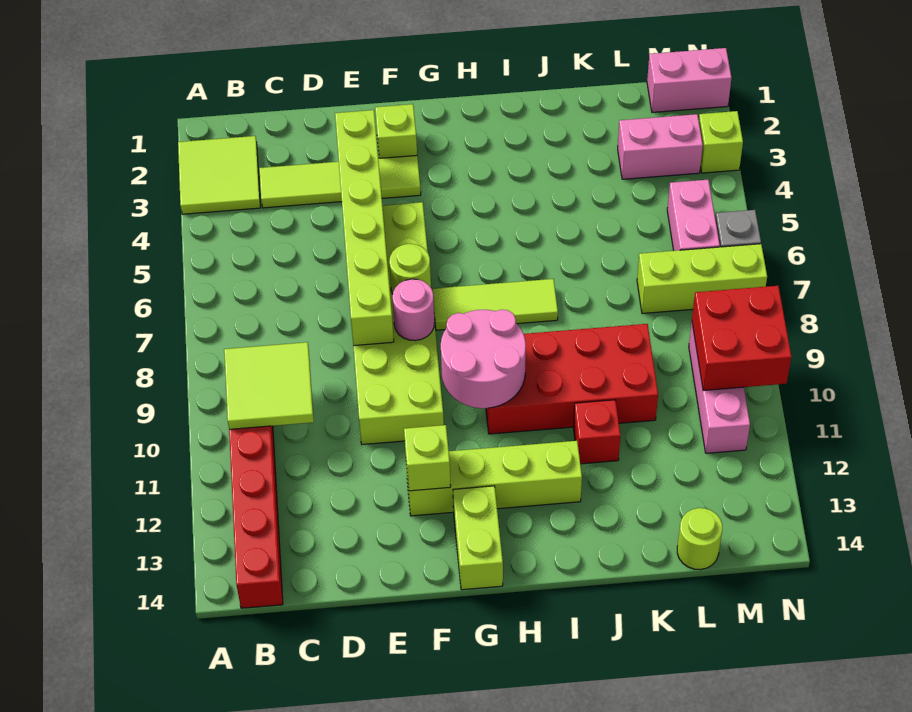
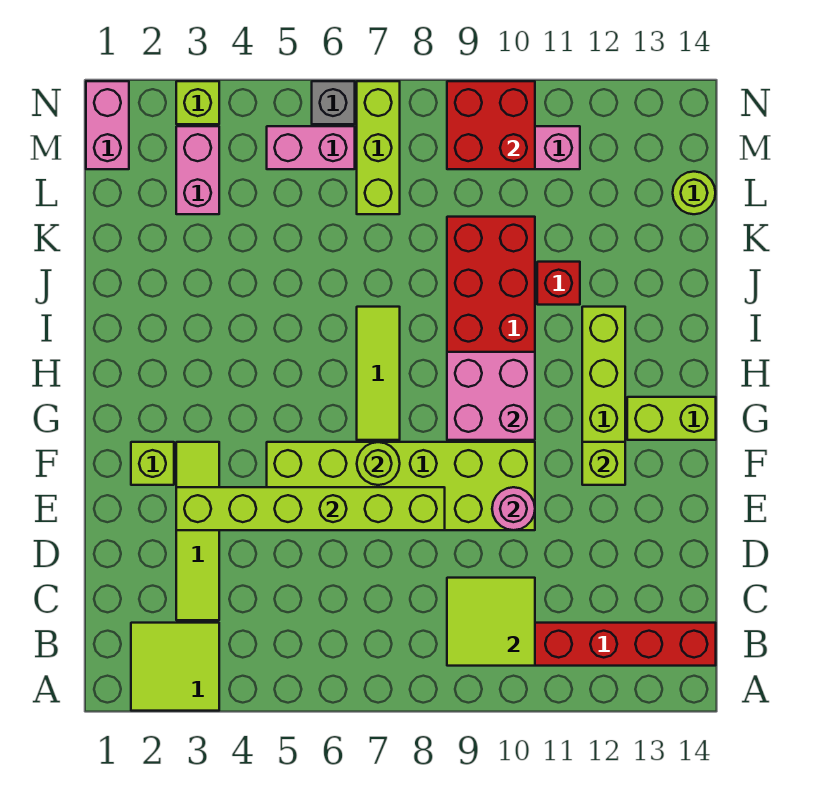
pink 1x1 round brick [392,279,434,341] -> pink 1x1 round brick moved to [492,487,535,530]
pink 2x2 round brick [441,309,526,408] -> pink 2x2 brick [447,352,535,440]

